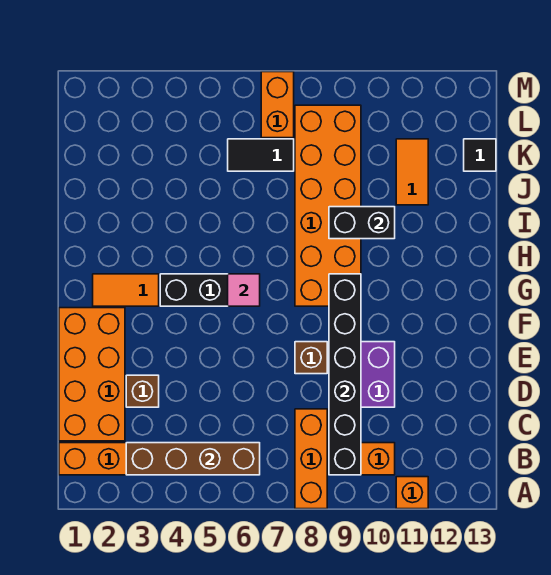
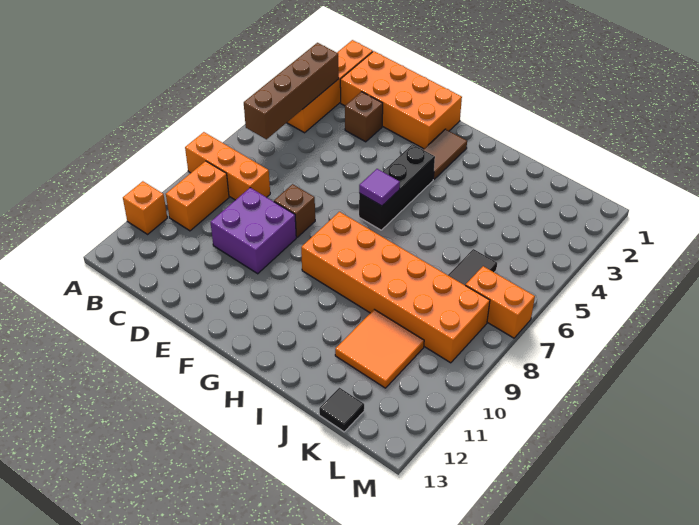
black 1x6 brick [329,274,361,475] -> none
orange 1x2 tile [93,274,159,306] -> brown 1x2 tile [423,129,467,179]
pink 1x1 tile [228,274,260,306] -> purple 1x1 tile [359,169,400,206]
black 1x2 brick [329,207,395,239] -> none
orange 1x2 tile [396,139,428,205] -> orange 2x2 tile [335,309,424,388]

